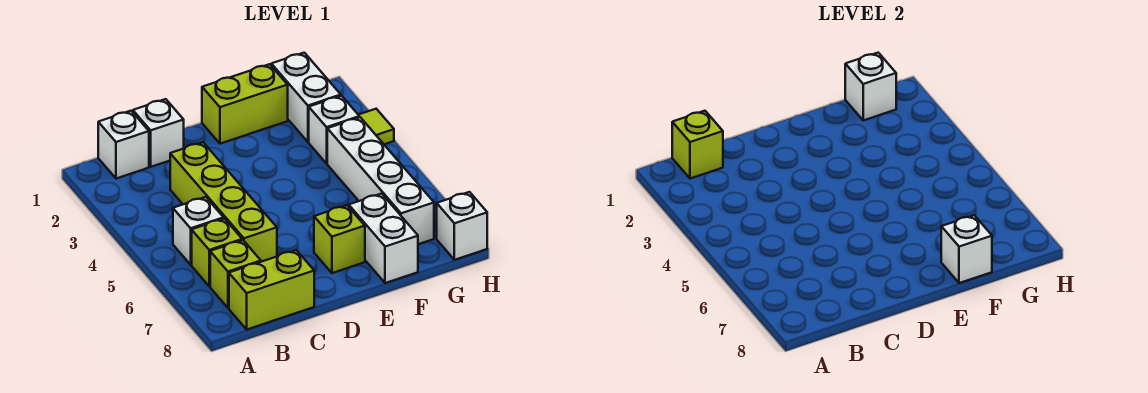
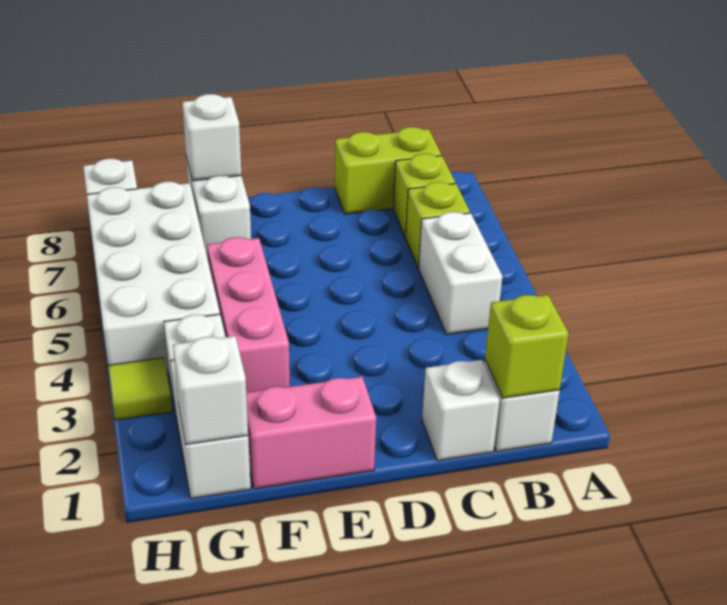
white 1x1 brick [173,197,224,265] -> white 1x2 brick [419,212,503,334]
lime 1x4 brick [170,142,277,262] -> none
lime 1x2 brick [202,64,288,144] -> pink 1x2 brick [246,377,376,489]
lime 1x1 brick [314,205,365,273] -> none
none -> pink 1x3 brick [207,237,290,393]
white 1x4 brick [327,117,434,244] -> white 2x4 brick [87,181,220,372]

